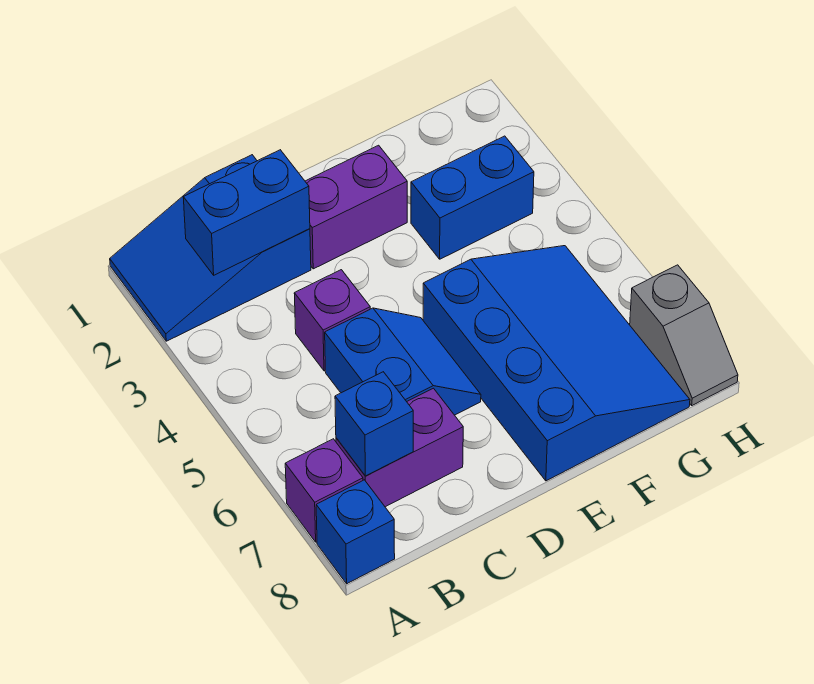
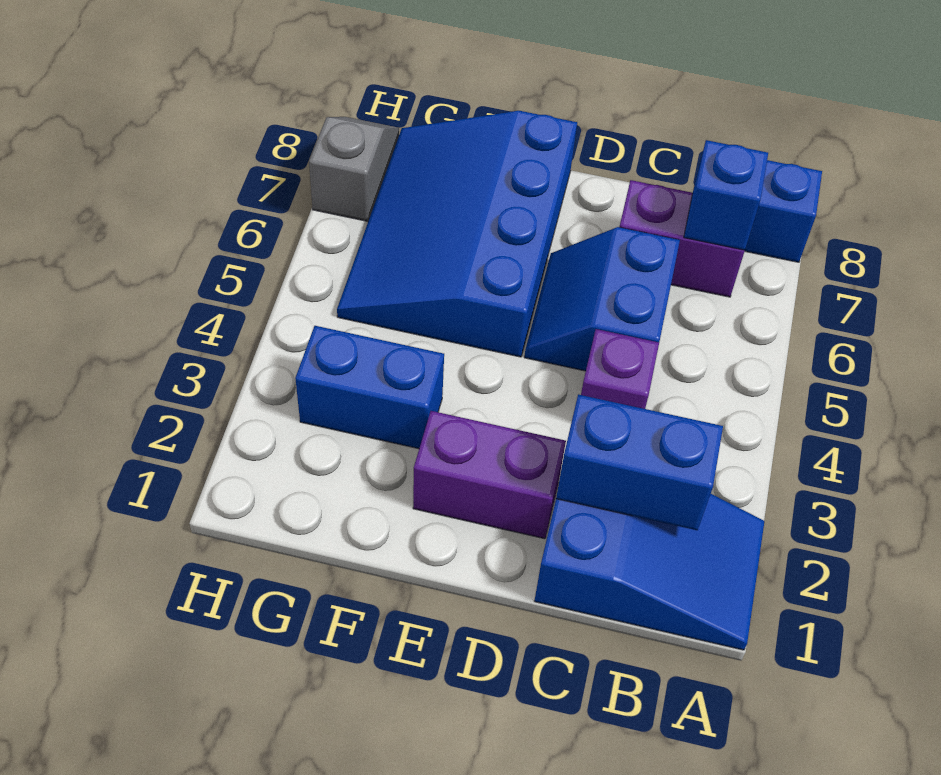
purple 1x1 brick [285,439,363,542] -> none

